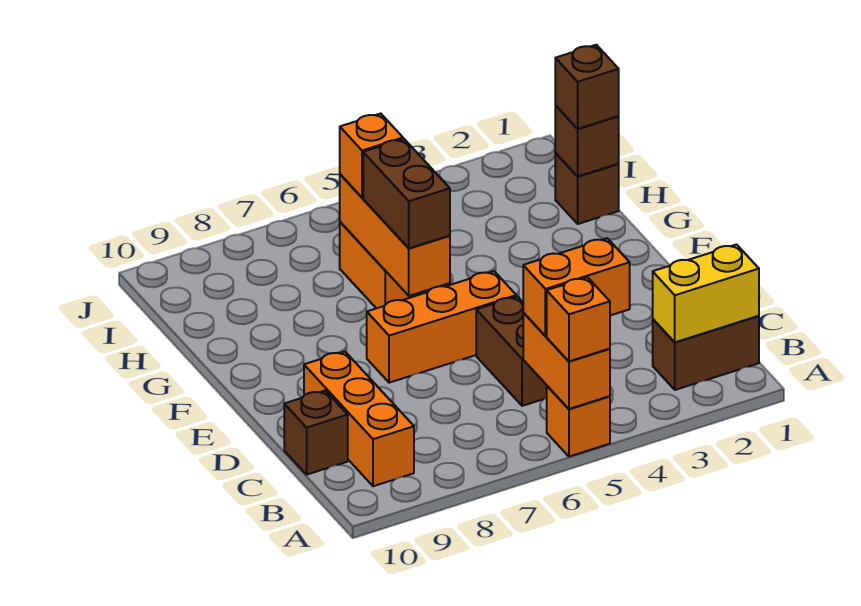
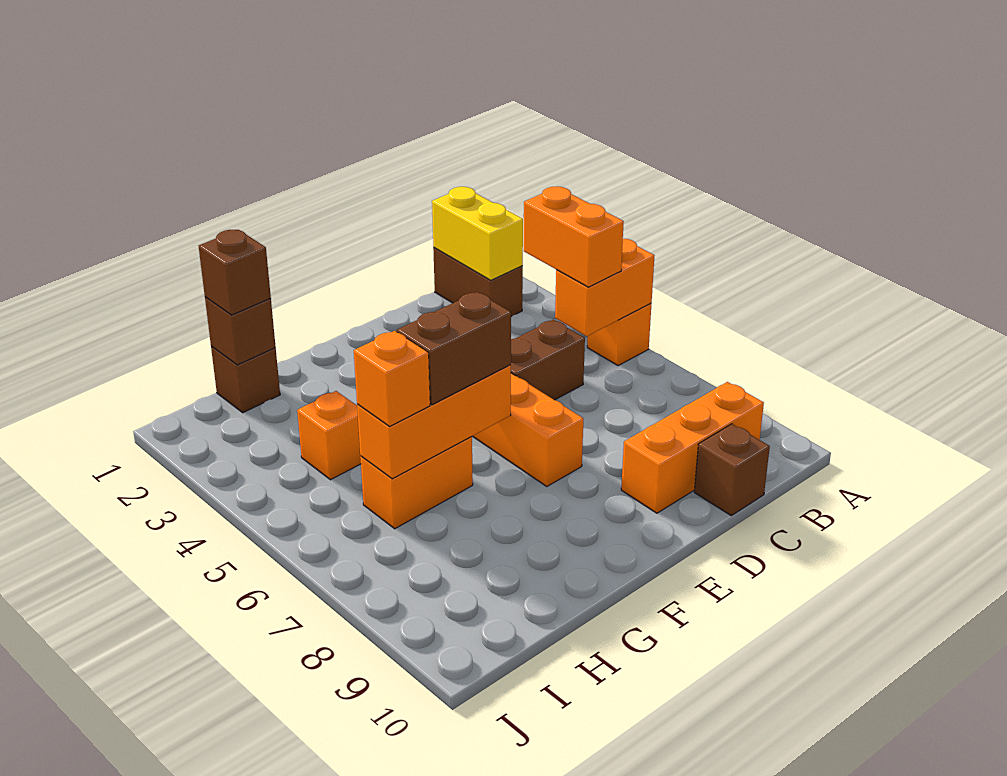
orange 1x1 brick [547,277,610,361] -> orange 1x1 brick moved to [297,391,361,480]

